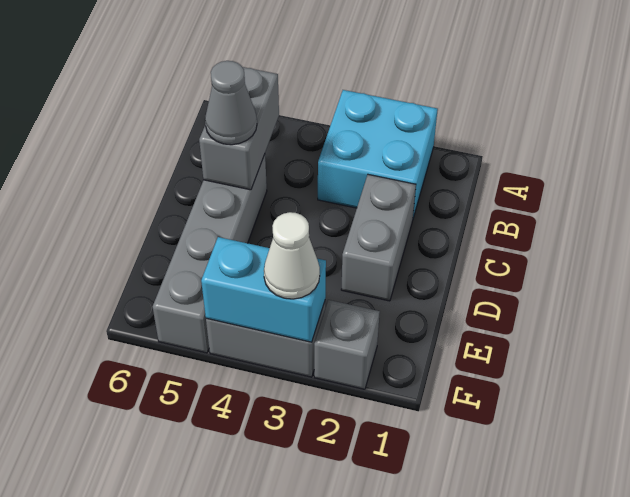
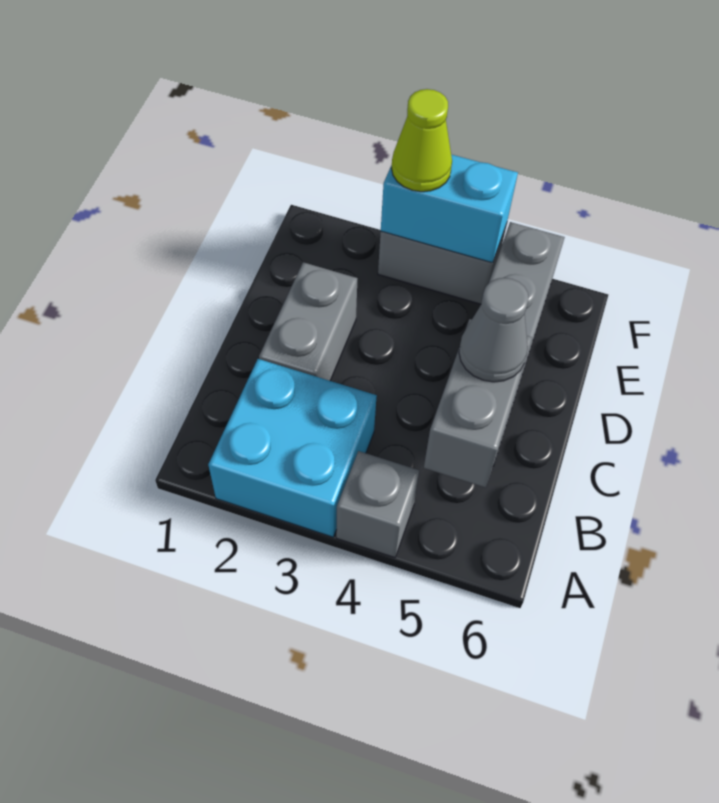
grey 1x1 brick [314,300,380,389] -> grey 1x1 brick moved to [336,451,419,558]
white 1x1 cone [264,212,320,299] -> lime 1x1 cone [392,89,452,192]

